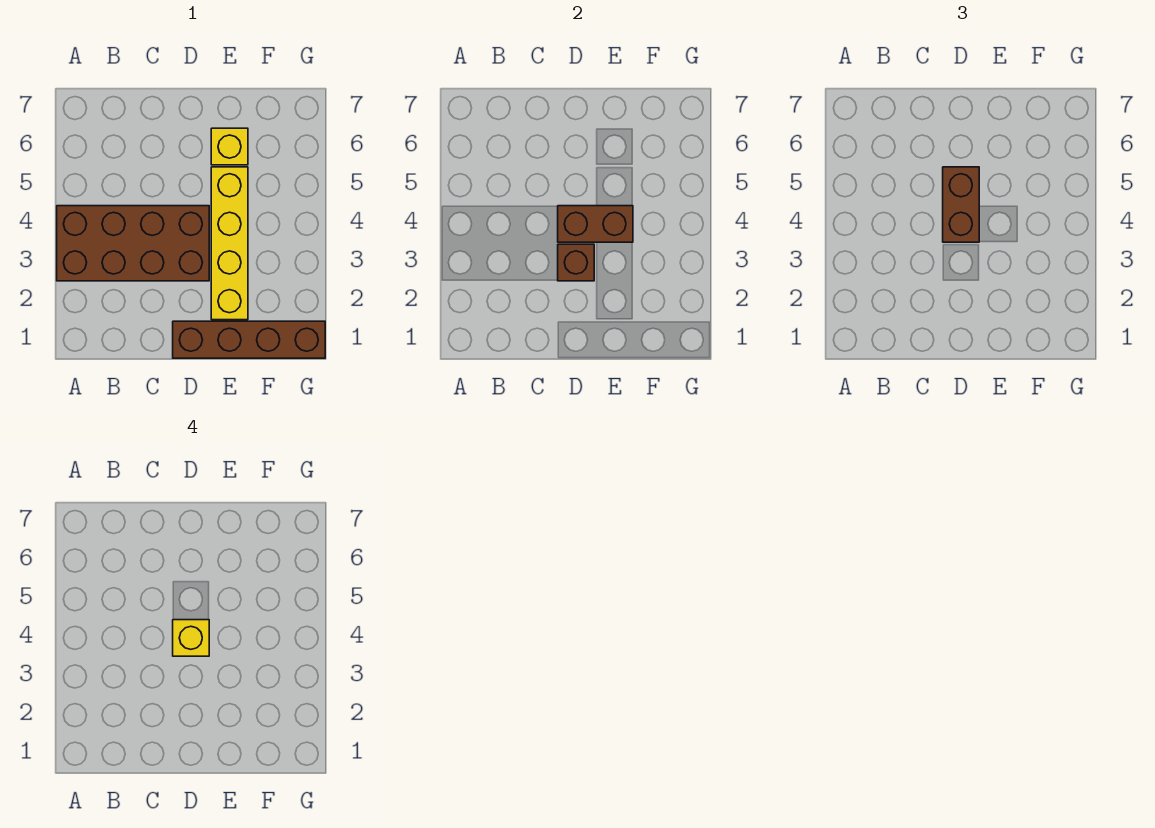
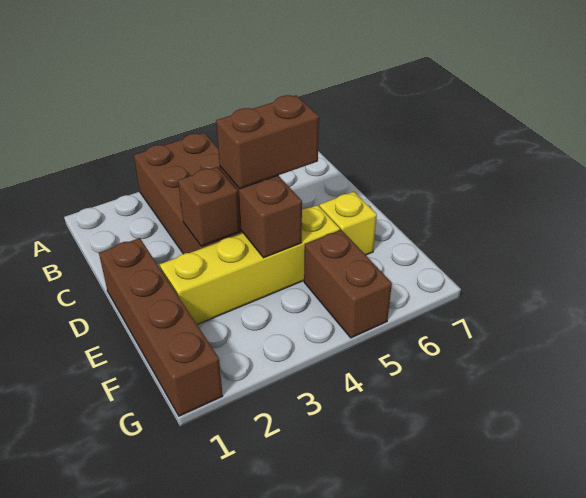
yellow 1x1 brick [173,620,209,656] -> none
none -> brown 1x2 brick [304,230,392,338]

